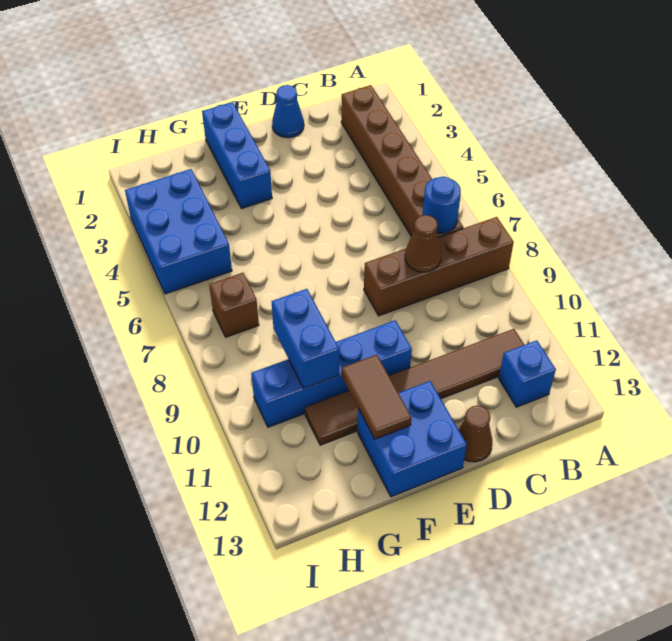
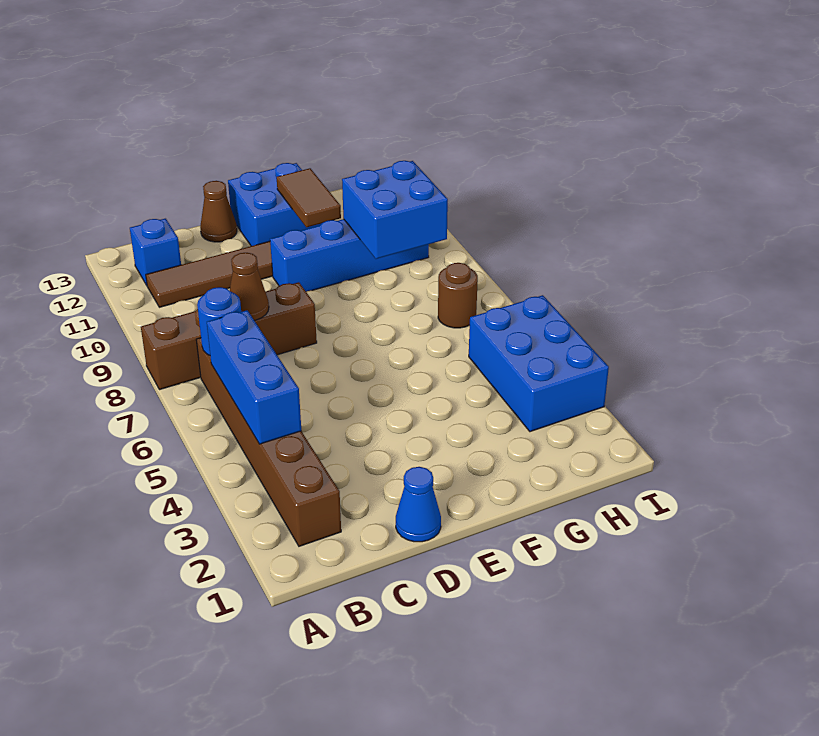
blue 1x3 brick [202,102,272,209] -> blue 1x3 brick moved to [207,310,301,444]
blue 1x2 brick [271,289,339,388] -> blue 2x2 brick [342,161,448,259]
brown 1x1 brick [209,273,259,337] -> brown 1x1 round brick [438,263,478,328]

